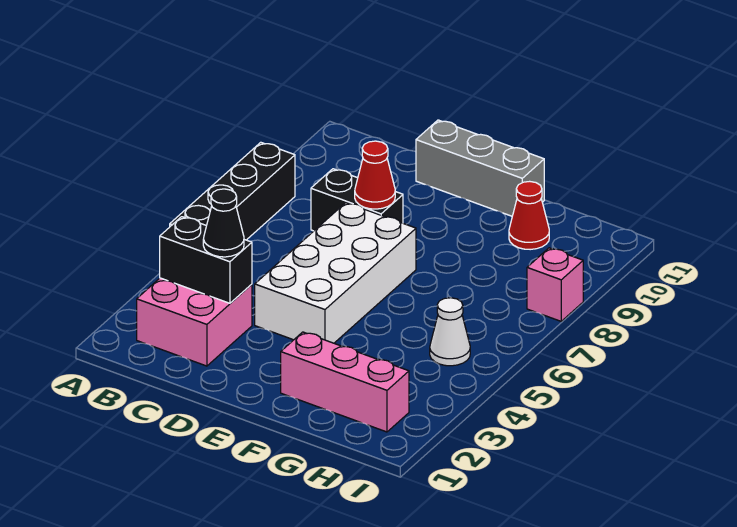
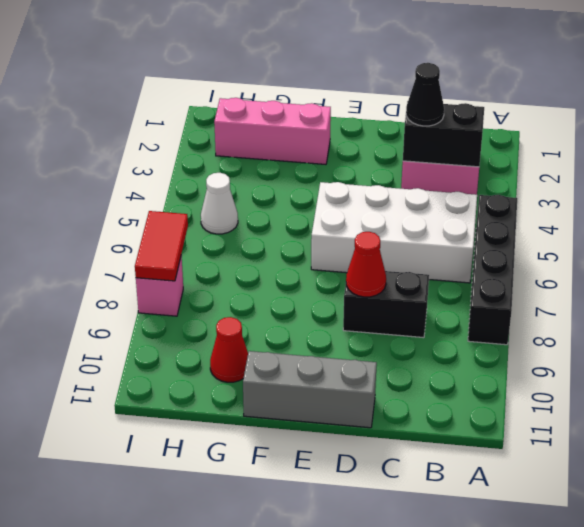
white 2x4 brick [255,203,416,343] -> white 2x4 brick turned to [311,182,477,283]
none -> red 1x2 tile [135,211,188,281]

